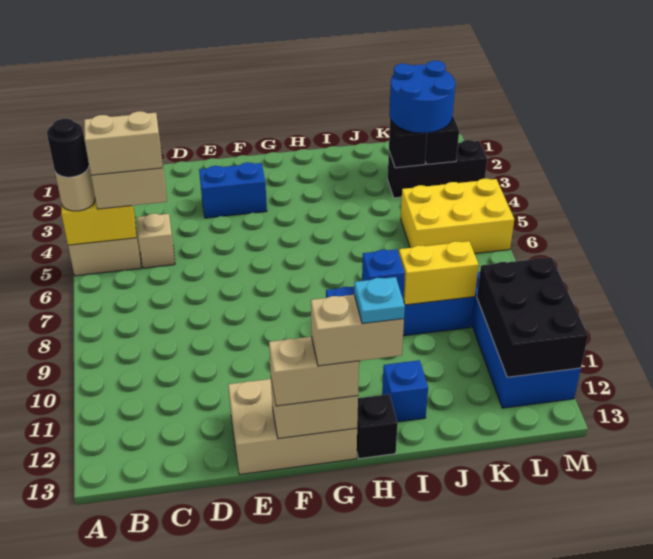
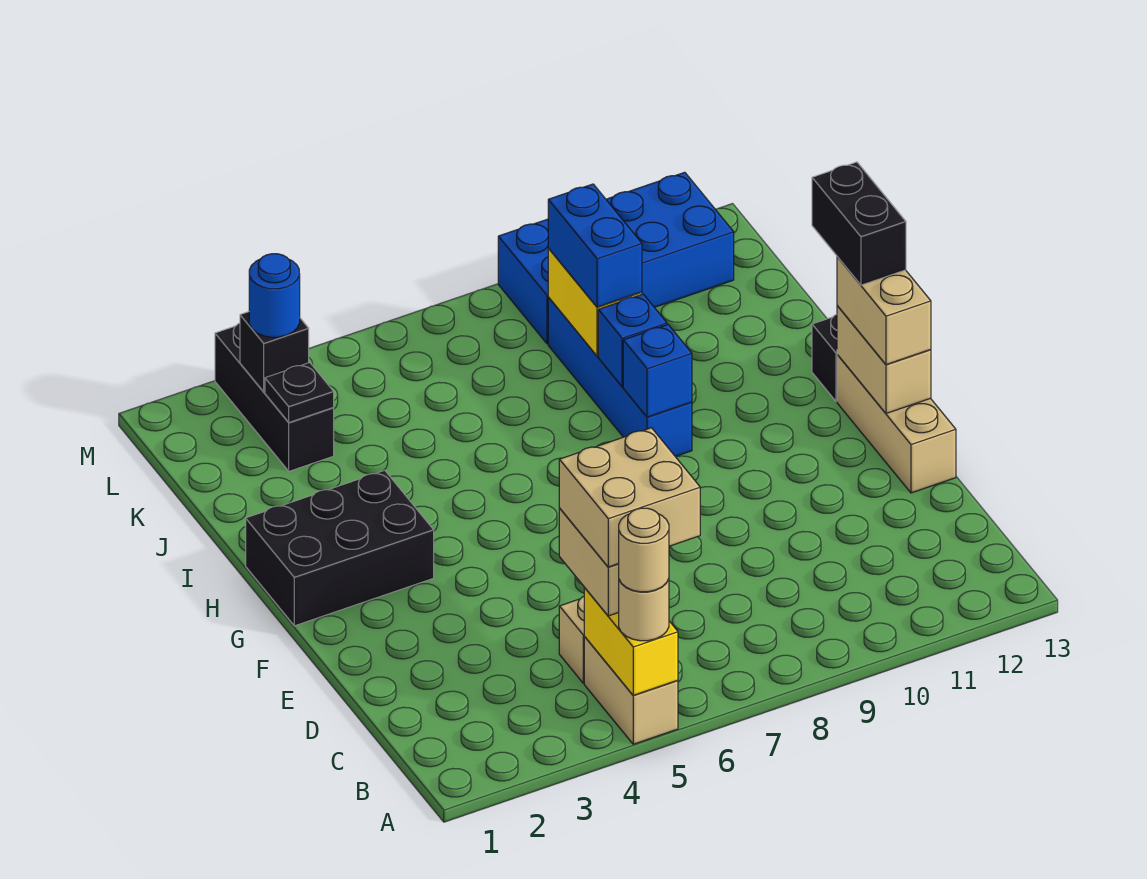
black 1x1 round brick [47,118,89,177] -> tan 1x1 round brick [619,508,669,592]
tan 1x2 brick [84,111,163,175] -> tan 2x2 brick [559,428,700,567]
blue 1x2 brick [199,162,267,218] -> blue 1x2 brick moved to [548,184,642,307]
tan 2x3 brick [228,379,357,475] -> tan 1x3 brick [837,355,956,493]
tan 1x2 brick [311,295,404,366] -> black 1x2 brick [812,162,906,285]
cyan 1x1 plate [354,277,405,324] -> none
blue 1x1 brick [382,360,428,422] -> blue 1x1 brick moved to [623,325,692,417]
blue 2x2 round brick [389,61,455,133] -> blue 1x1 round brick [249,254,300,337]
black 1x1 brick [389,119,427,168] -> black 1x1 plate [265,363,334,422]
yellow 2x3 brick [401,179,514,254] -> none
black 2x3 brick [477,257,588,377] -> black 2x3 brick moved to [246,470,434,626]

